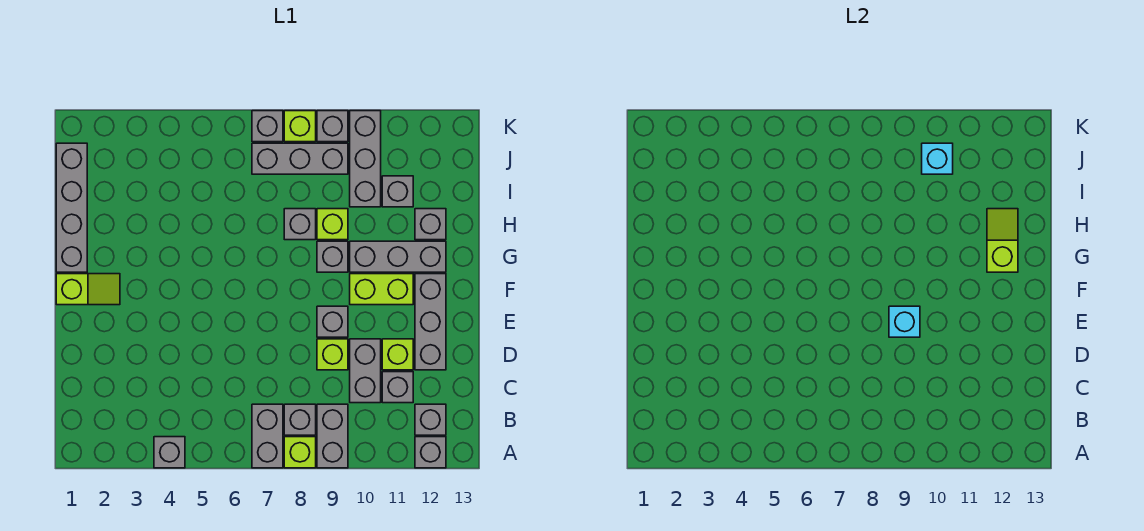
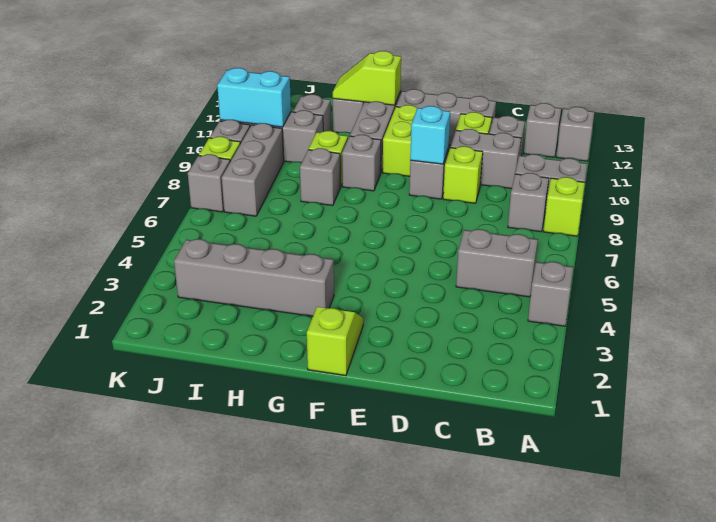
grey 1x2 brick [252,404,283,468] -> grey 1x2 brick moved to [456,229,538,297]
grey 1x4 brick [56,143,87,272] -> grey 1x4 brick moved to [174,239,334,316]
cyan 1x1 brick [922,143,953,174] -> cyan 1x2 brick [217,68,291,127]

